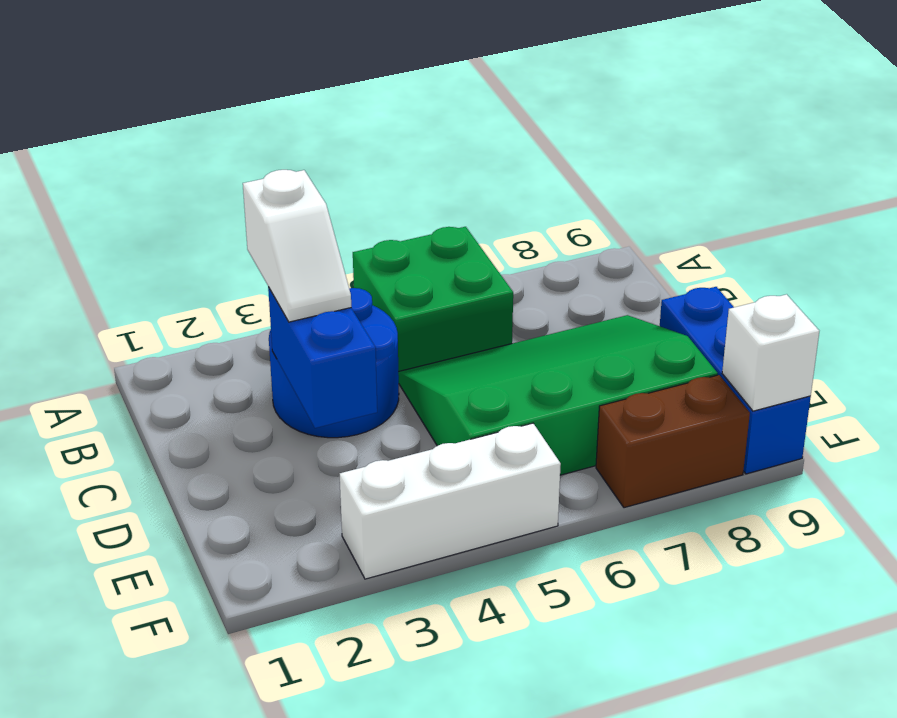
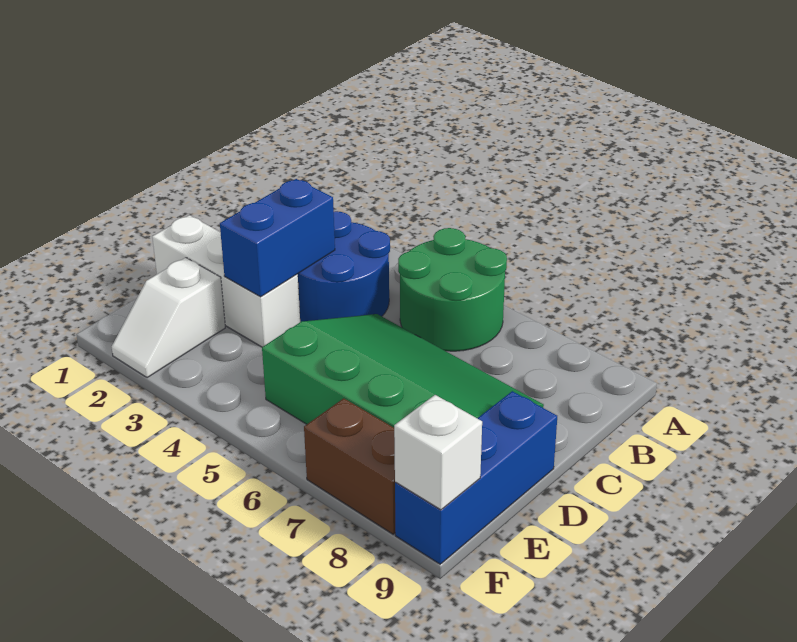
green 2x2 brick [353,227,513,372] -> green 2x2 round brick [398,228,507,351]
white 1x2 slope [243,170,351,322] -> white 1x2 slope moved to [112,258,225,378]
white 1x3 brick [340,423,561,579] -> white 1x3 brick moved to [152,215,300,347]

